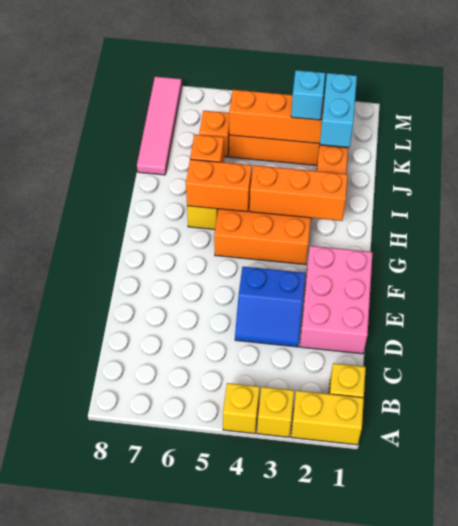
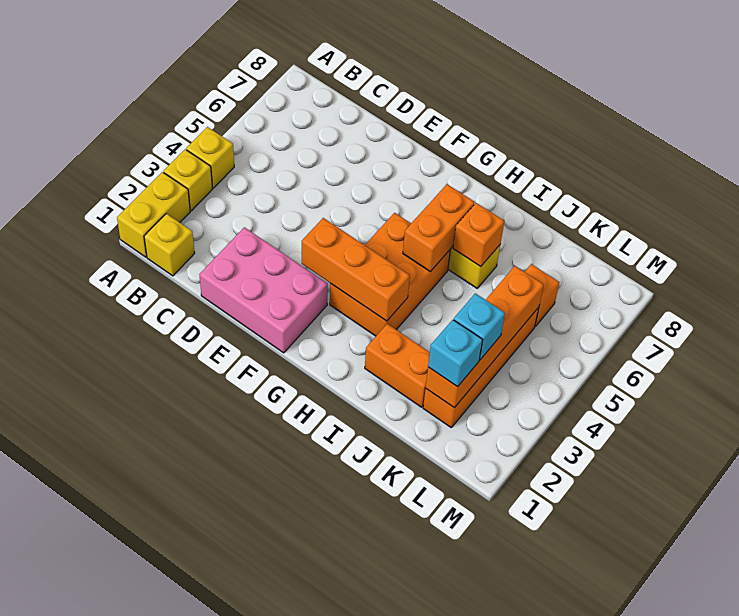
blue 2x2 slope [235,267,306,347] -> none
orange 1x3 brick [250,165,348,221] -> orange 1x3 brick turned to [302,218,410,321]
cyan 1x2 brick [320,73,357,147] -> cyan 1x1 brick [428,320,483,387]
pink 1x4 tile [137,77,182,175] -> none

